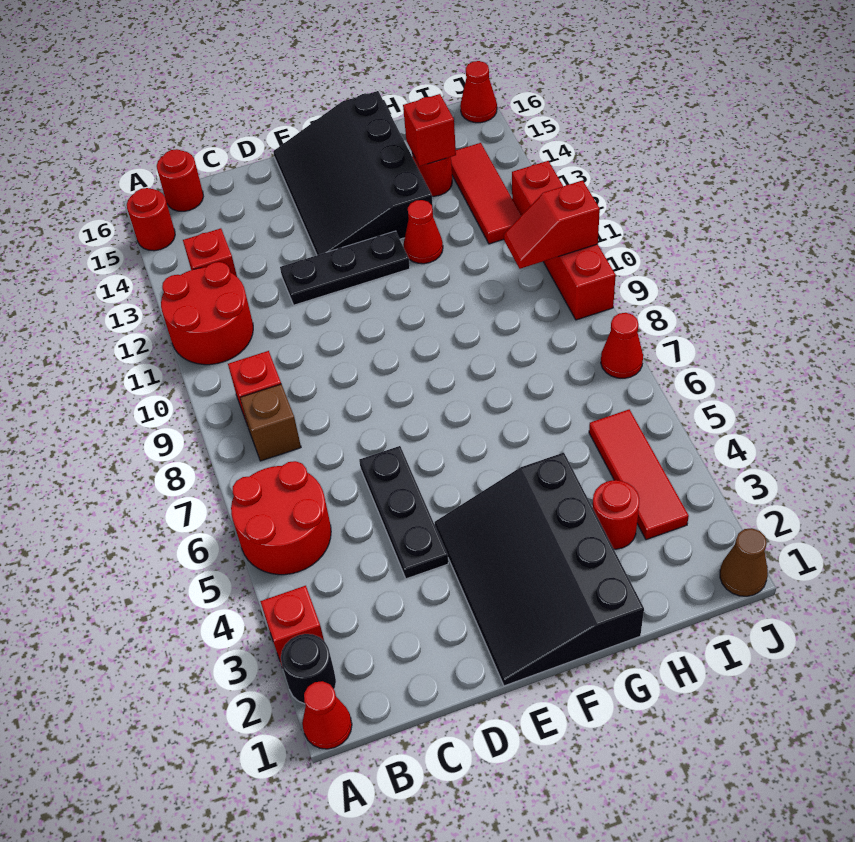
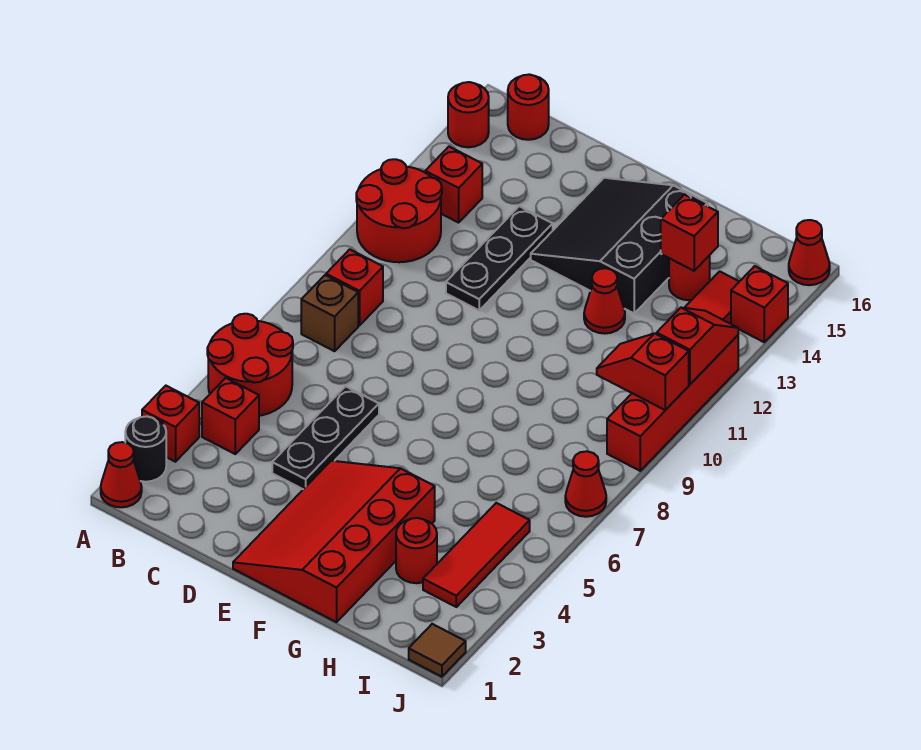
none -> red 1x1 brick [202,378,259,454]
black 1x3 plate [280,231,410,305] -> black 1x3 plate turned to [446,206,553,310]
black 3x4 slope [435,453,644,686] -> red 3x4 slope [233,461,435,622]
black 3x4 slope [273,91,433,255] -> black 3x3 slope [531,178,708,313]
brown 1x1 cone [720,528,768,596] -> brown 1x1 tile [409,624,466,677]
none -> red 1x2 slope [657,308,738,384]
none -> red 1x1 brick [731,266,788,342]

